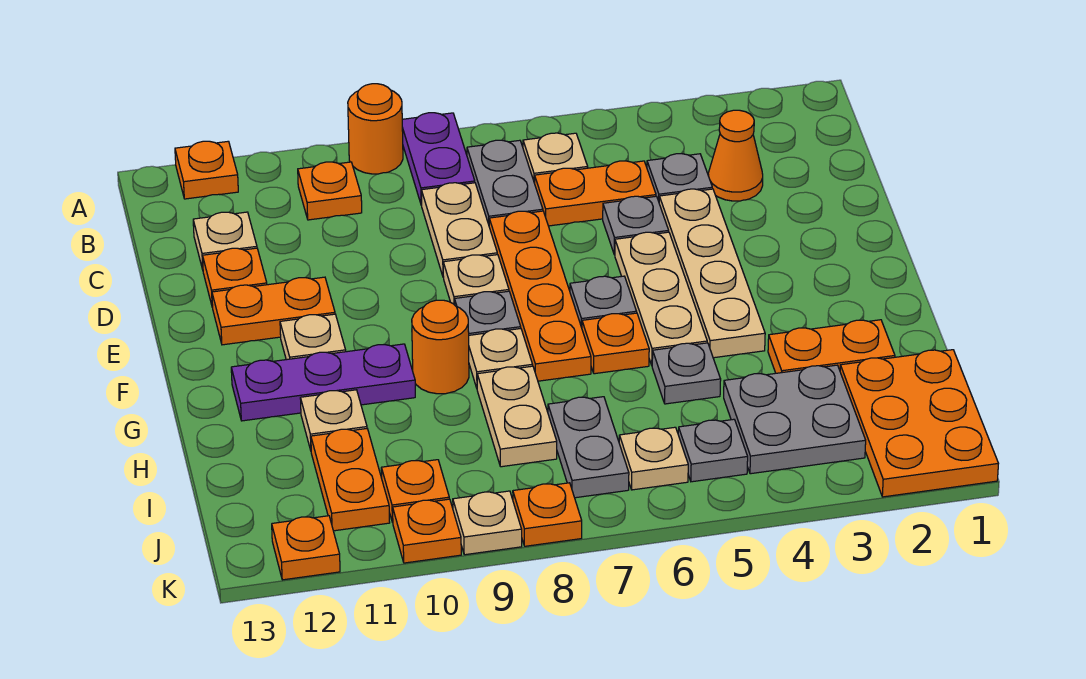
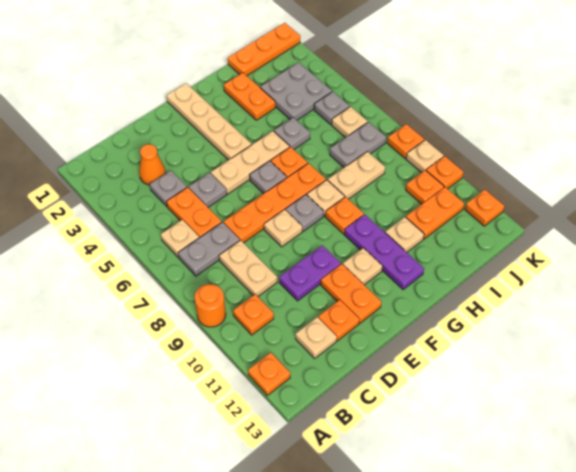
purple 1x2 plate [402,113,475,205] -> purple 1x2 plate moved to [279,245,341,301]
tan 1x2 plate [421,183,497,277] -> tan 1x2 plate turned to [219,240,277,296]
tan 1x4 plate [659,189,765,358] -> tan 1x4 plate turned to [166,83,252,160]
orange 1x1 round brick [412,300,469,394] -> orange 1x1 plate [325,197,364,234]
orange 2x3 plate [840,350,998,497] -> orange 1x3 plate [228,23,300,76]

